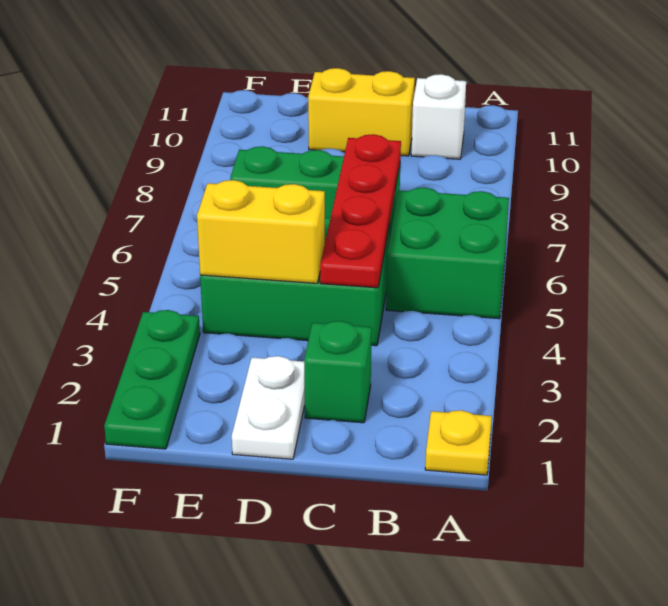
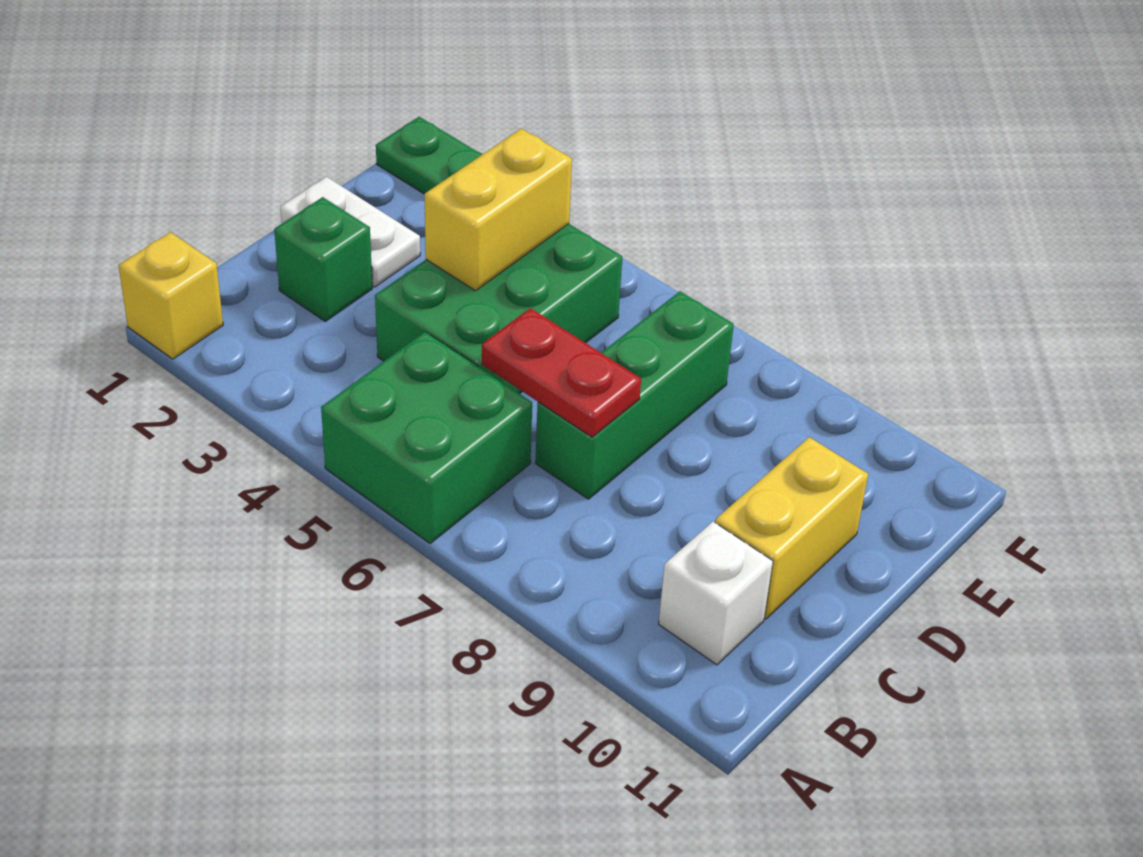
yellow 1x1 plate [425,410,492,475] -> yellow 1x1 brick [118,232,223,359]
red 1x4 plate [320,134,401,288] -> red 1x2 plate [482,308,641,437]

